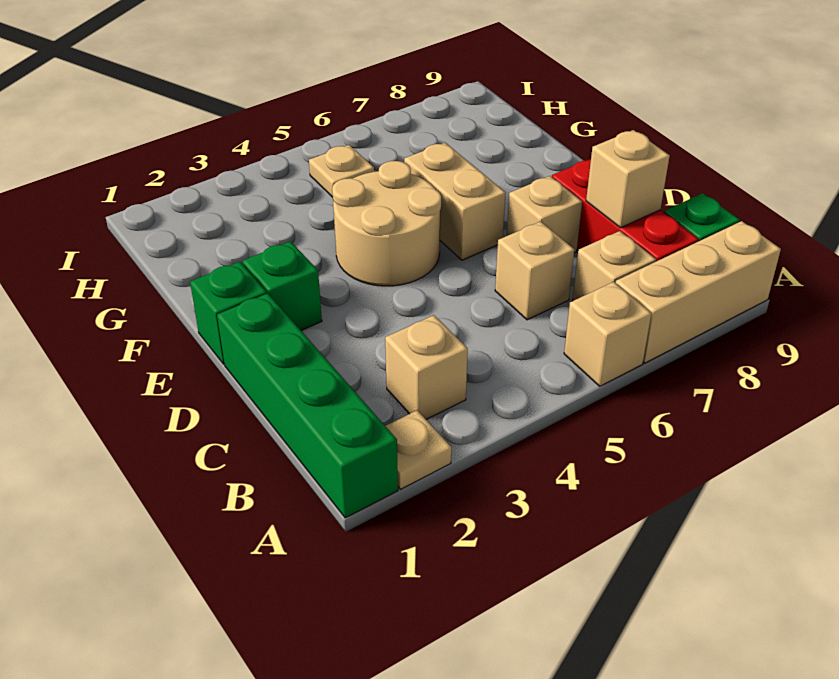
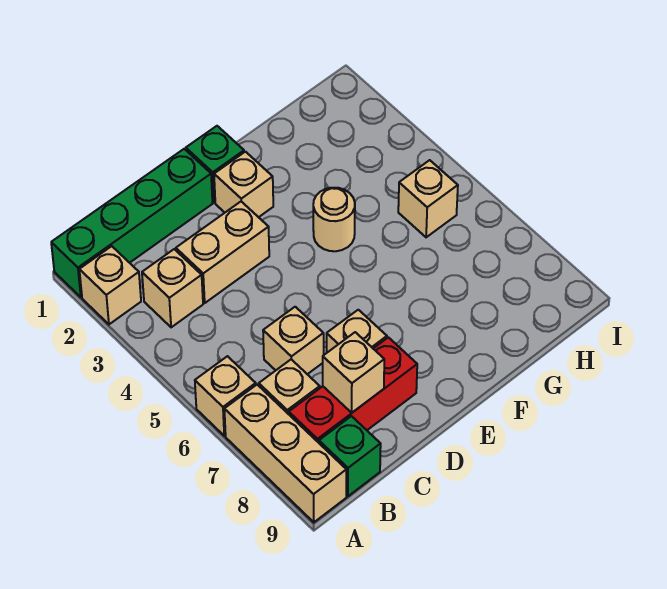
tan 1x1 plate [386,410,451,489] -> tan 1x1 brick [79,246,141,324]
green 1x1 brick [243,241,322,330] -> tan 1x1 brick [214,152,273,217]
tan 2x2 round brick [332,161,441,286] -> tan 1x1 round brick [313,188,355,251]
tan 1x2 brick [404,143,506,260] -> tan 1x2 brick moved to [176,202,269,303]
tan 1x1 plate [309,145,374,197] -> tan 1x1 brick [398,160,458,237]

